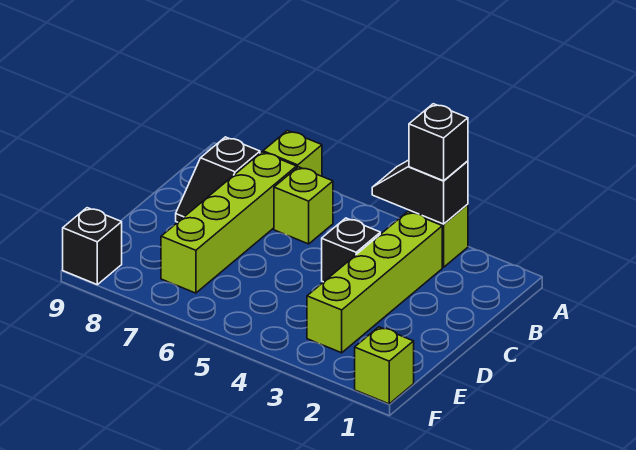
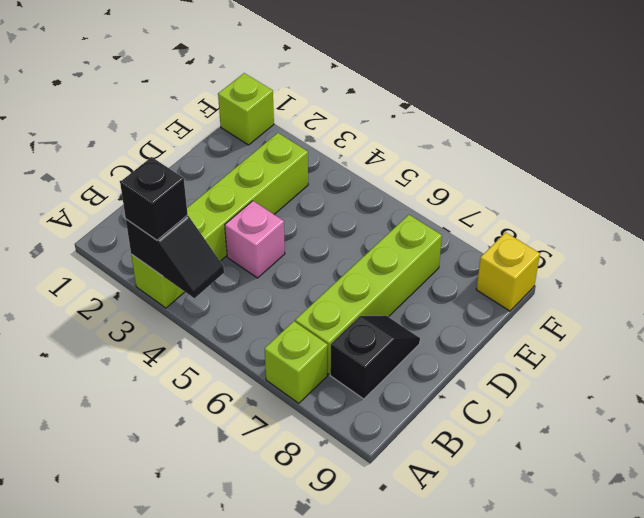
lime 1x1 brick [274,167,333,244] -> none
black 1x1 brick [322,218,380,282] -> pink 1x1 brick [225,201,285,278]
black 1x1 brick [63,208,122,285] -> yellow 1x1 brick [476,232,540,311]

